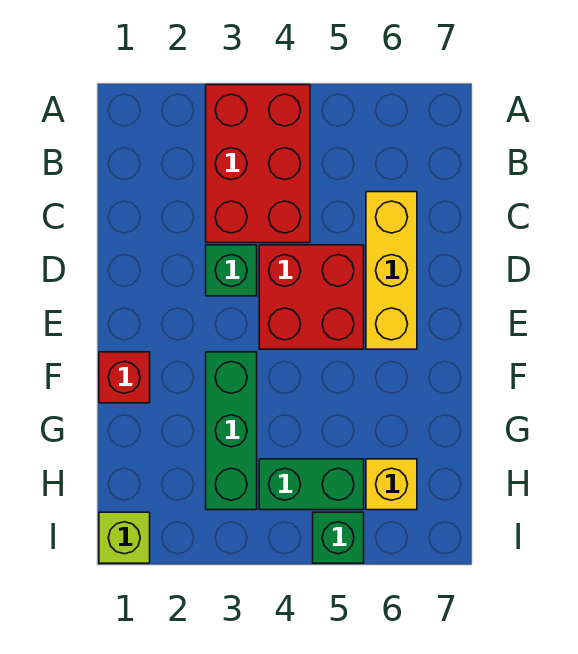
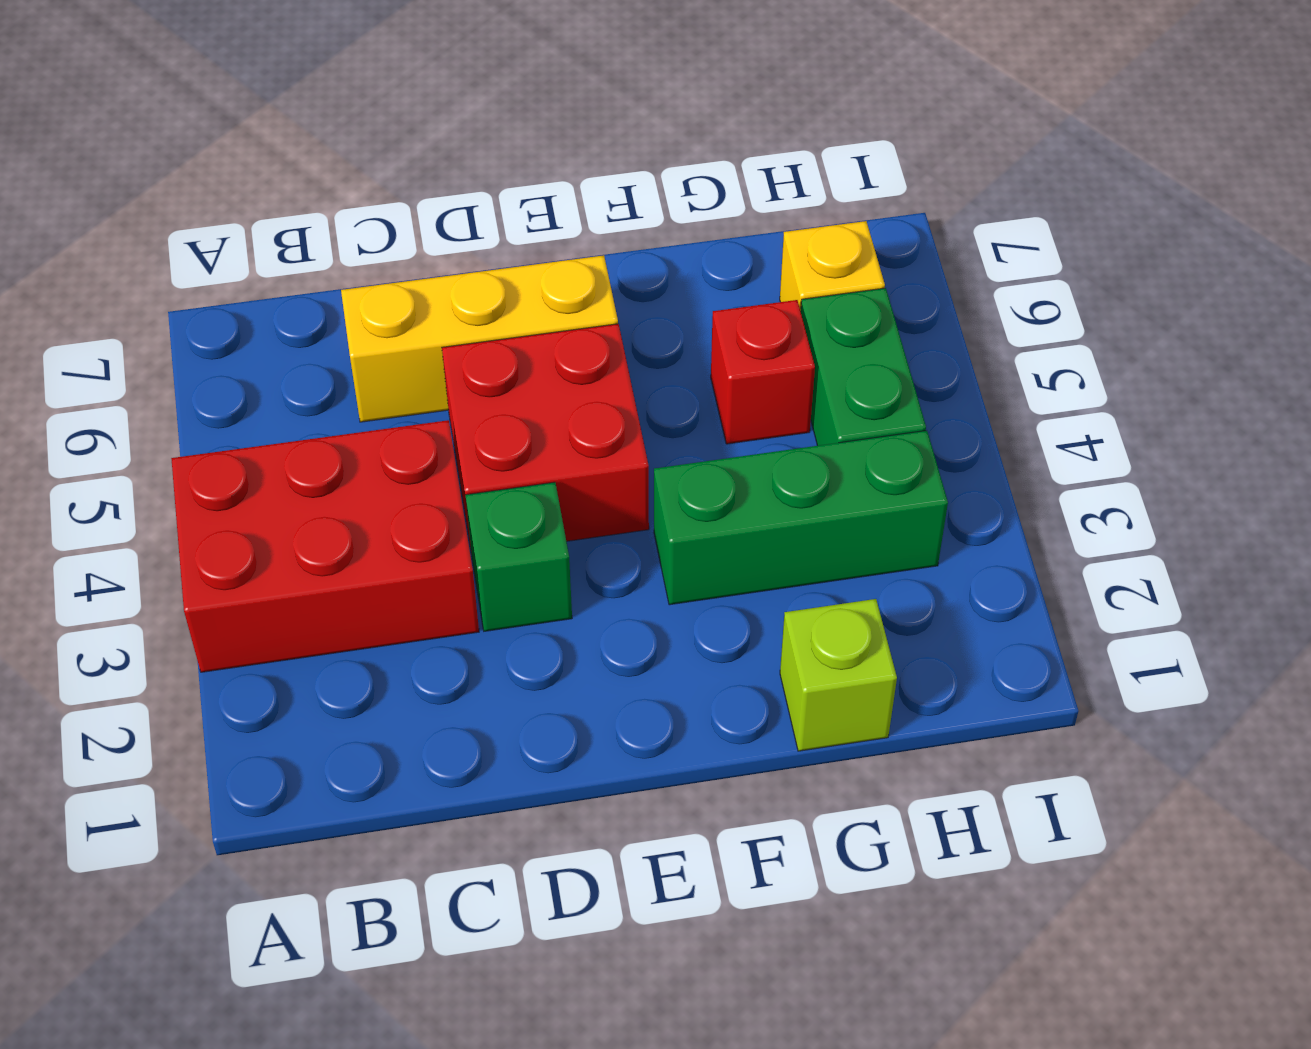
red 1x1 brick [99,352,150,403] -> red 1x1 brick moved to [711,300,815,444]
lime 1x1 brick [99,512,150,563] -> lime 1x1 brick moved to [780,599,897,751]
green 1x1 brick [313,512,364,563] -> none

